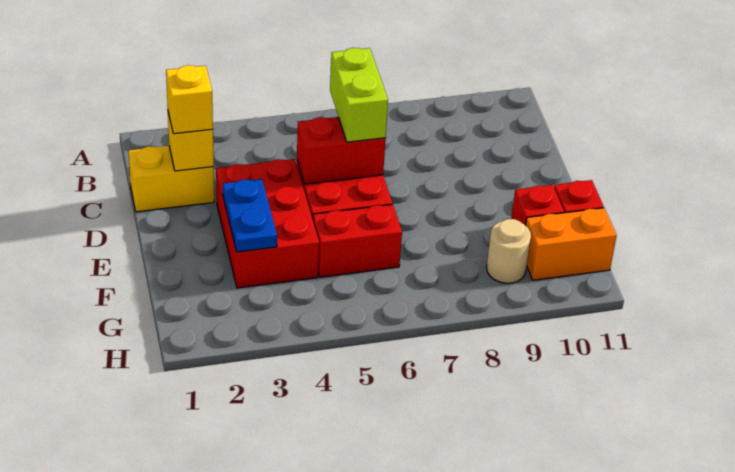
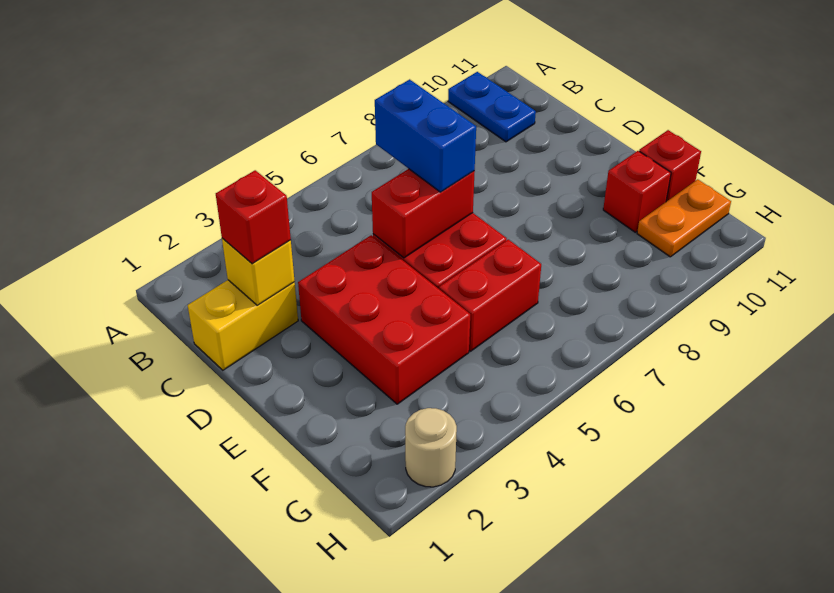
yellow 1x1 brick [166,65,213,134] -> red 1x1 brick [216,170,291,264]
lime 1x2 brick [330,48,388,142] -> blue 1x2 brick [375,79,476,192]
blue 1x2 plate [223,179,277,252] -> blue 1x2 plate moved to [448,72,536,142]
tan 1x1 round brick [487,219,531,283] -> tan 1x1 round brick moved to [405,408,457,487]
orange 1x2 brick [526,208,617,280] -> orange 1x2 plate [637,179,731,257]

